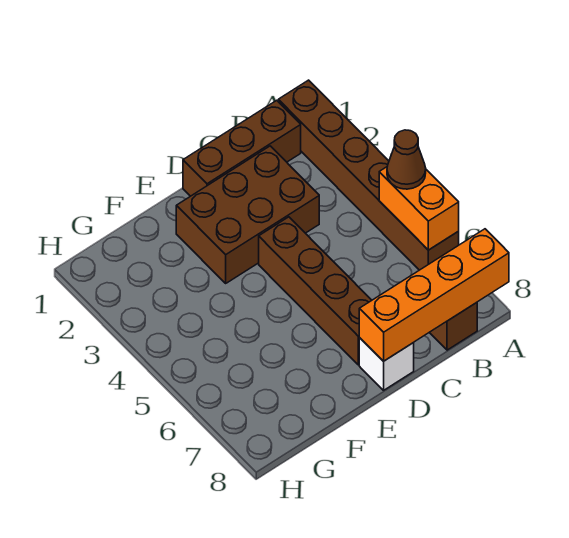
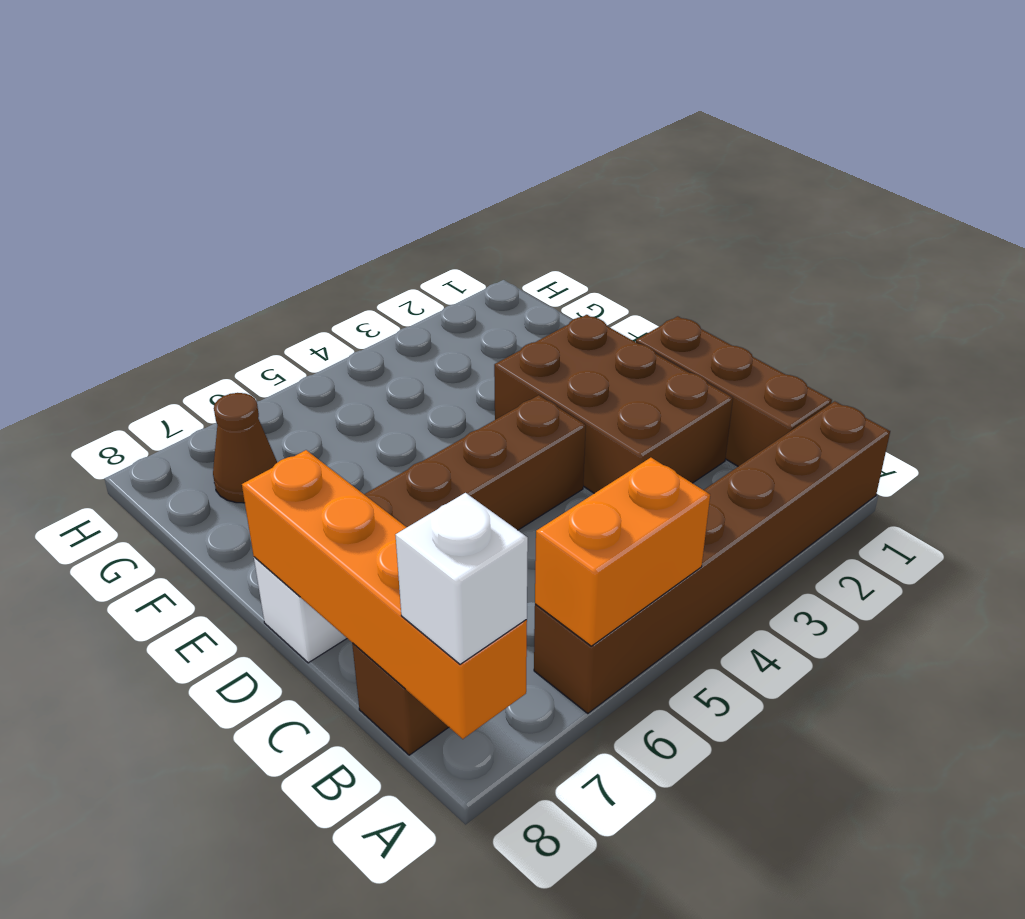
brown 1x1 cone [387,130,426,189] -> brown 1x1 cone moved to [213,393,277,503]
none -> white 1x1 brick [396,493,528,664]

